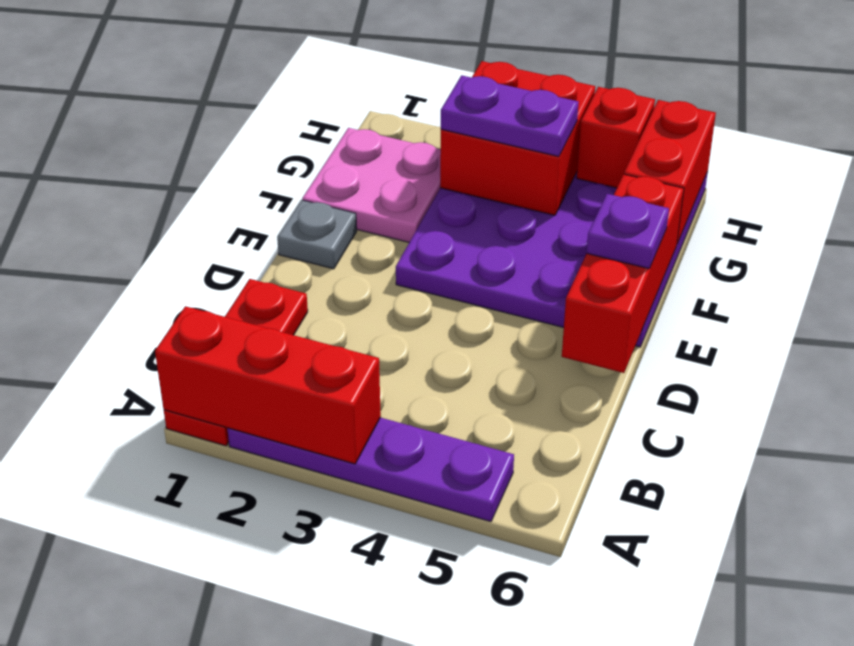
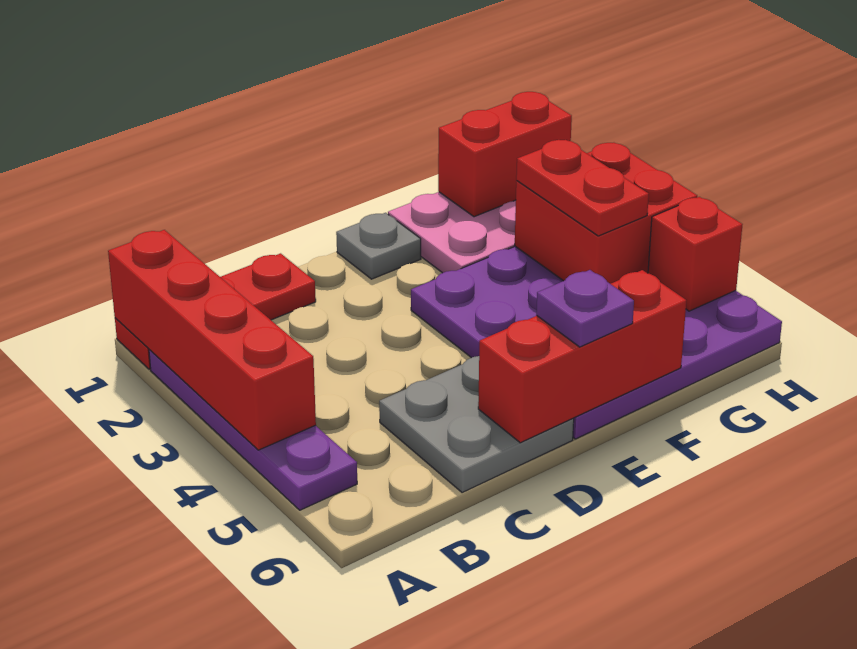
red 1x3 brick [155,306,381,464] -> red 1x4 brick [108,230,316,450]
none -> grey 2x2 plate [379,356,574,493]
purple 1x2 plate [441,75,579,156] -> red 1x2 plate [516,140,649,236]
red 1x2 brick [624,100,716,244] -> red 1x2 brick moved to [438,92,572,217]

